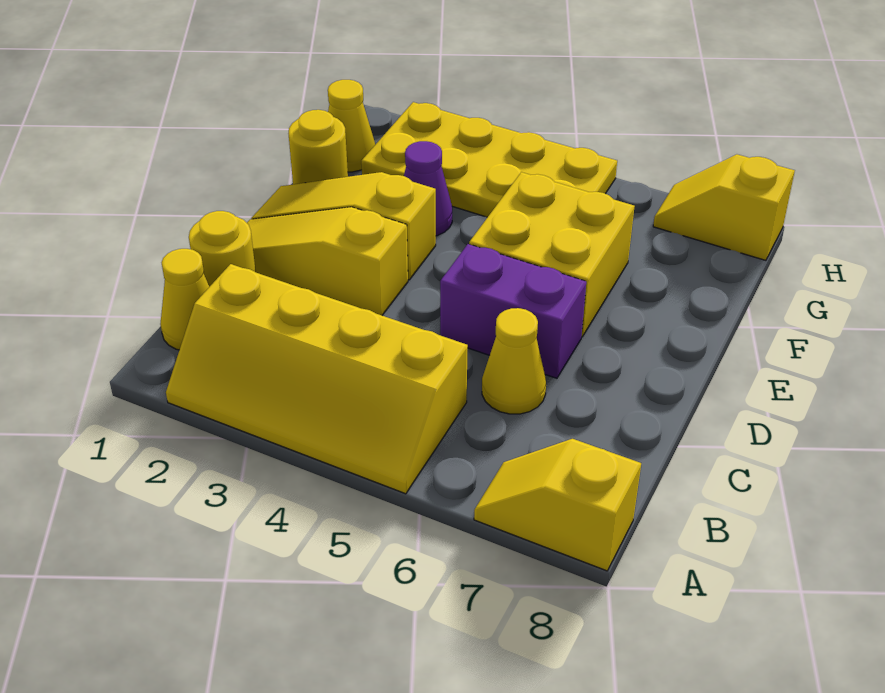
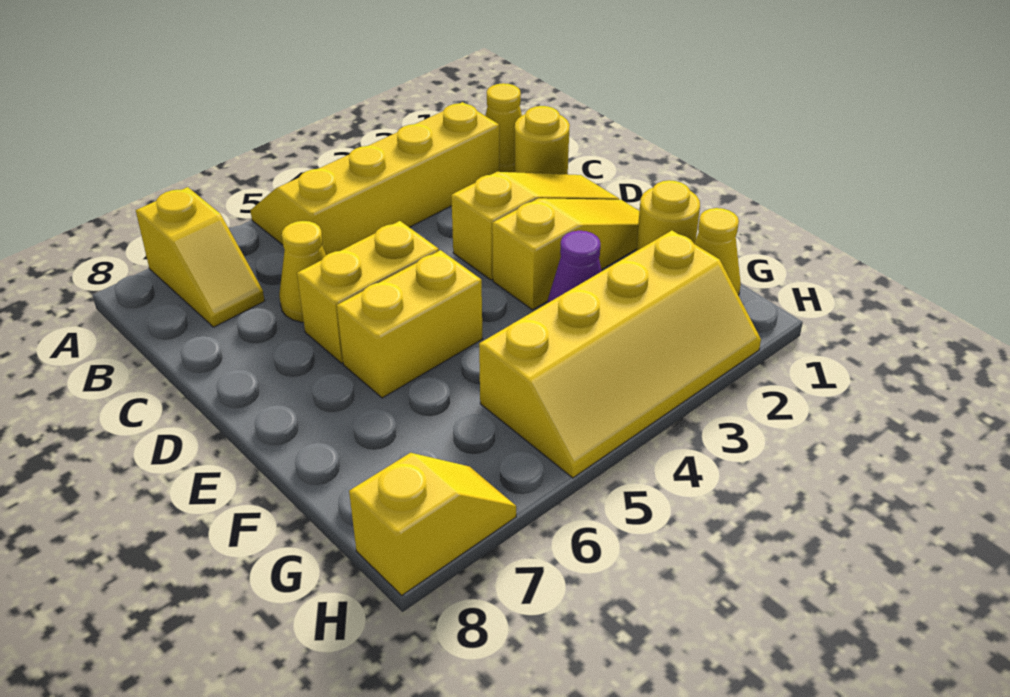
yellow 1x2 slope [474,439,641,571] -> yellow 1x2 slope turned to [136,187,265,327]
purple 1x2 brick [440,244,586,378] -> yellow 1x2 brick [297,221,439,363]
yellow 2x2 brick [469,172,635,337] -> yellow 1x2 brick [337,250,482,398]
yellow 2x4 plate [361,102,617,217] -> yellow 2x4 slope [479,231,761,478]

